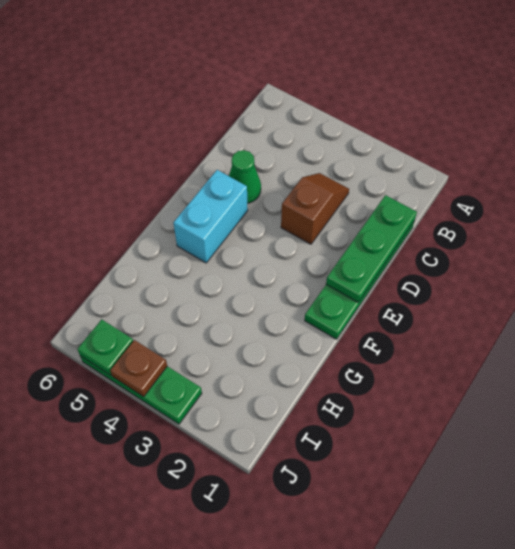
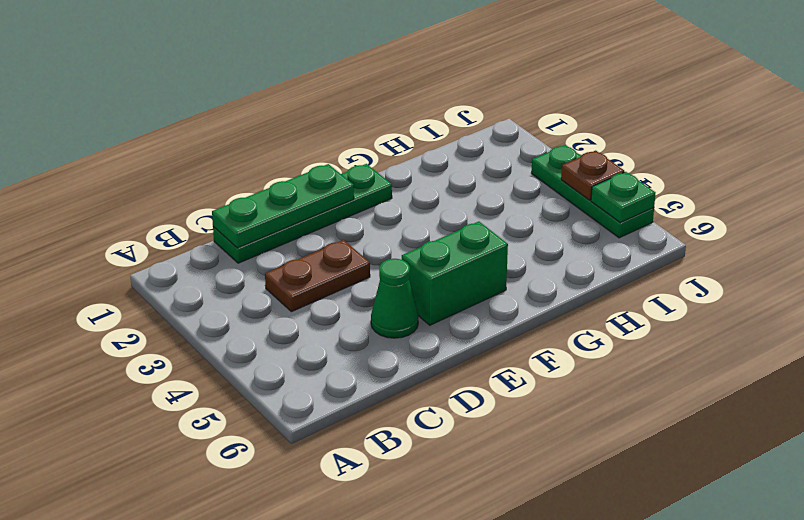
brown 1x2 slope [281,173,349,244] -> brown 1x2 plate [265,240,370,312]
cyan 1x2 brick [174,170,248,263] -> green 1x2 brick [402,221,508,325]

